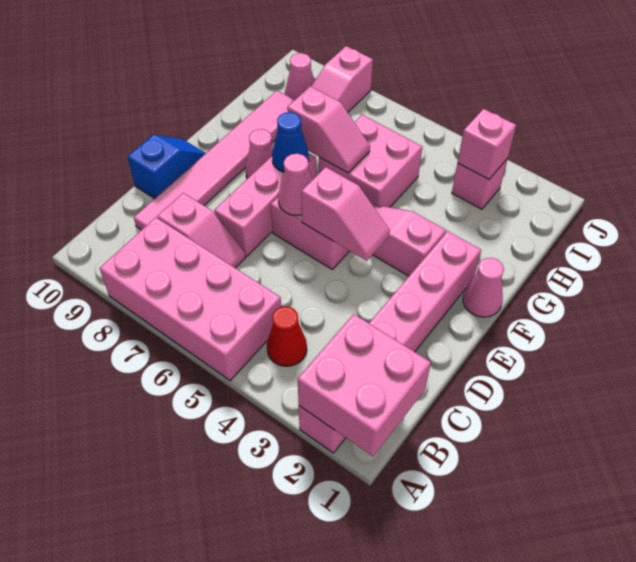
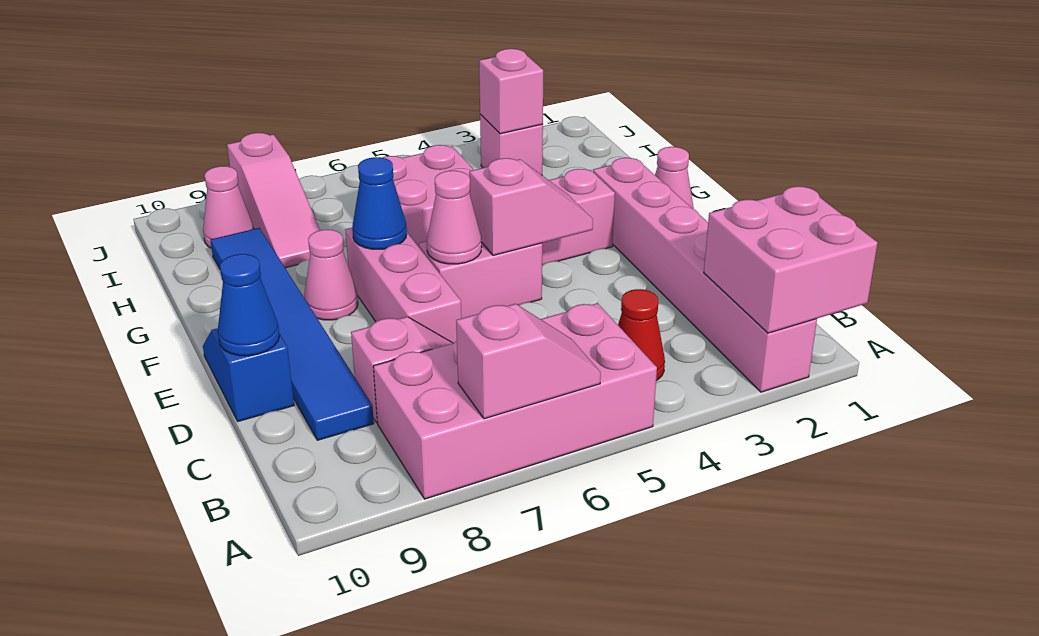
pink 1x6 tile [134,91,294,230] -> blue 1x6 tile [210,228,374,440]
none -> blue 1x1 cone [218,254,280,356]
pink 1x2 slope [287,86,370,173] -> pink 1x2 slope moved to [456,304,601,419]

